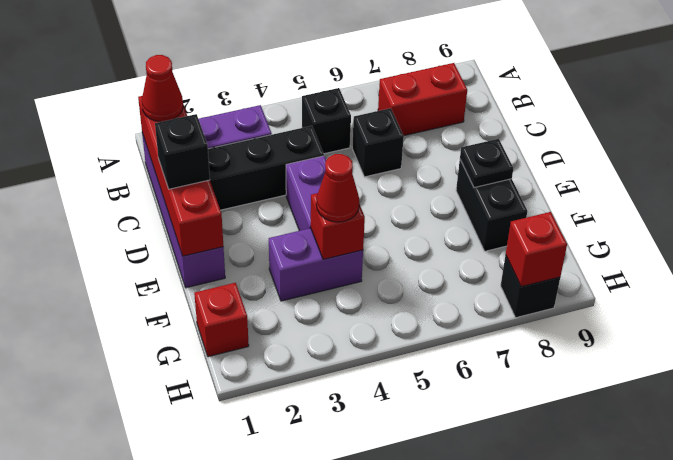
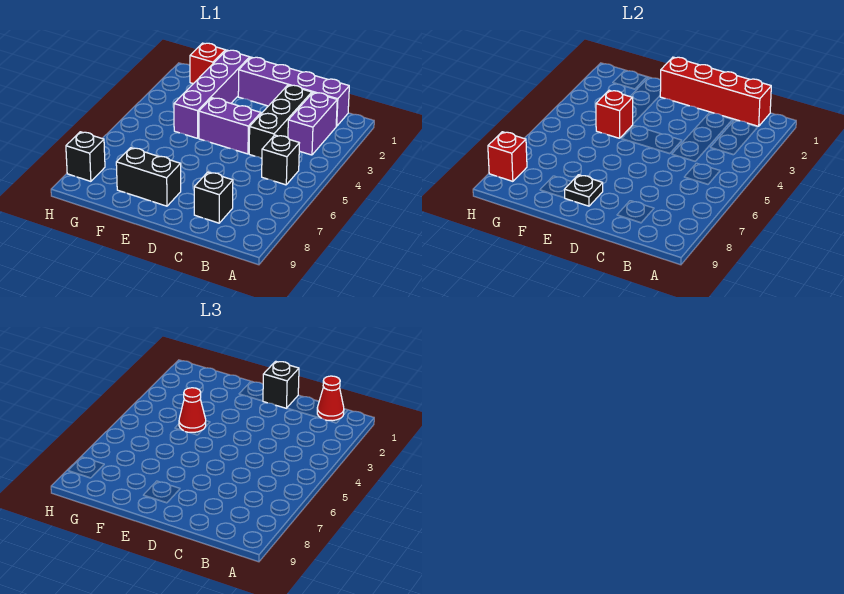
red 1x2 brick [378,63,467,136] -> none
black 1x1 brick [352,108,404,177] -> black 1x1 brick moved to [194,172,233,223]
purple 1x2 brick [269,228,363,301] -> purple 1x4 brick [174,50,250,138]

